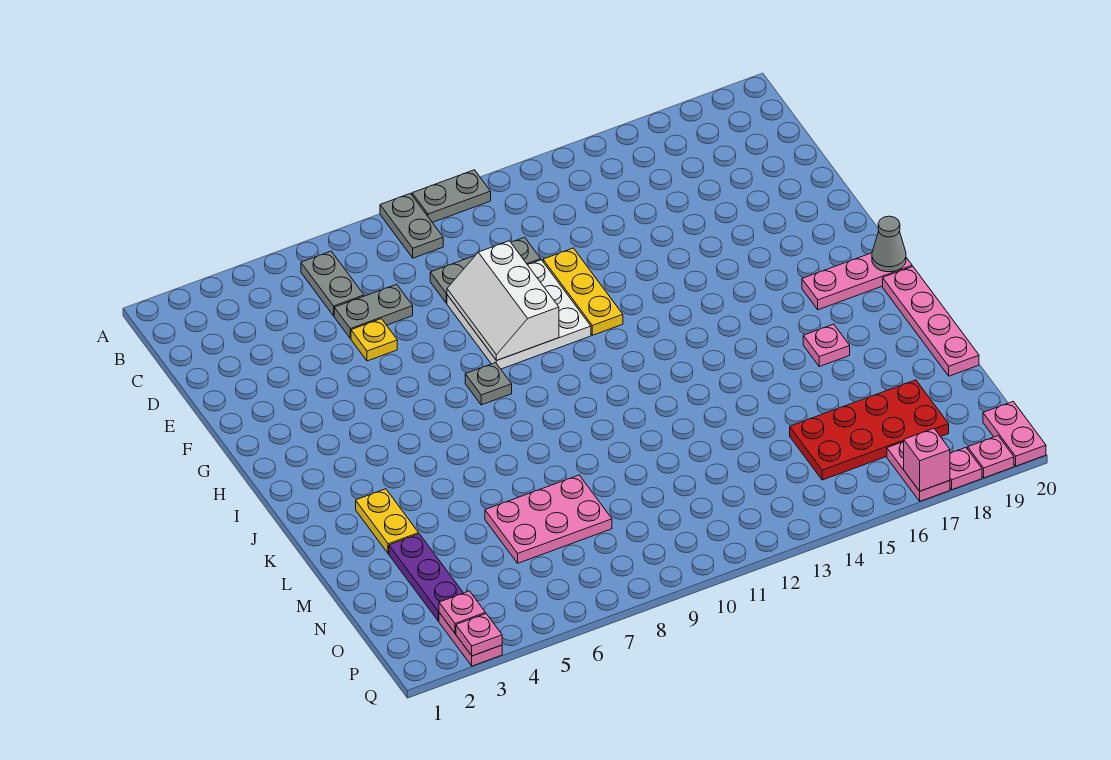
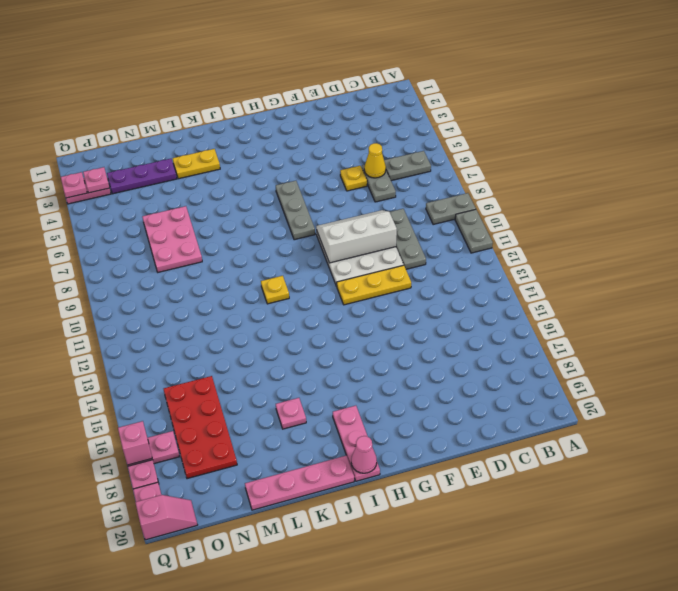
none -> yellow 1x1 cone [364,143,386,178]
grey 1x1 plate [465,363,512,405] -> grey 1x3 plate [276,181,315,240]
grey 1x1 cone [872,216,906,272] -> pink 1x1 cone [351,436,377,473]
none -> yellow 1x1 plate [261,276,289,304]
pink 1x2 plate [983,402,1046,466] -> pink 1x2 slope [135,495,197,540]

